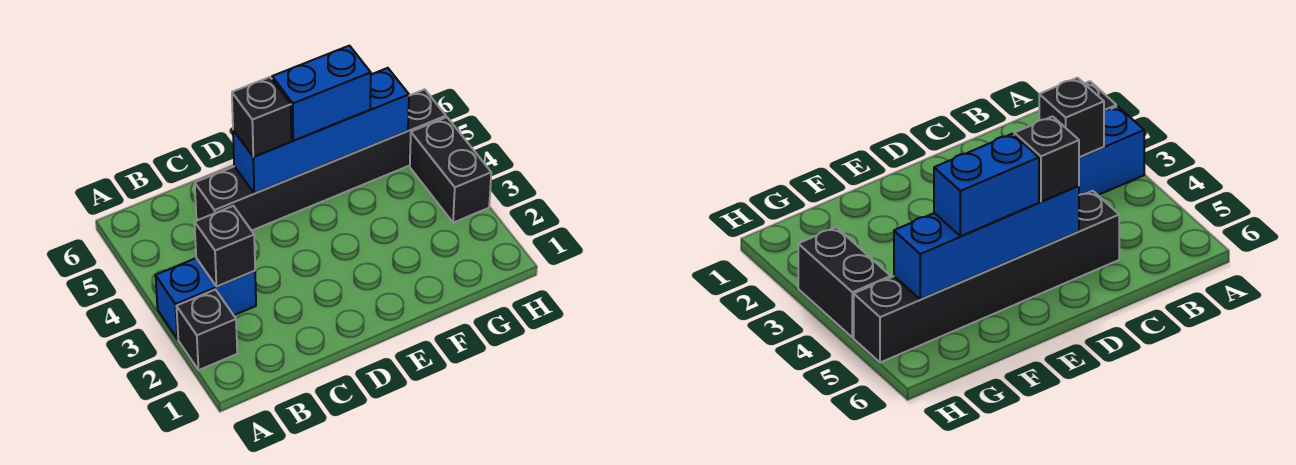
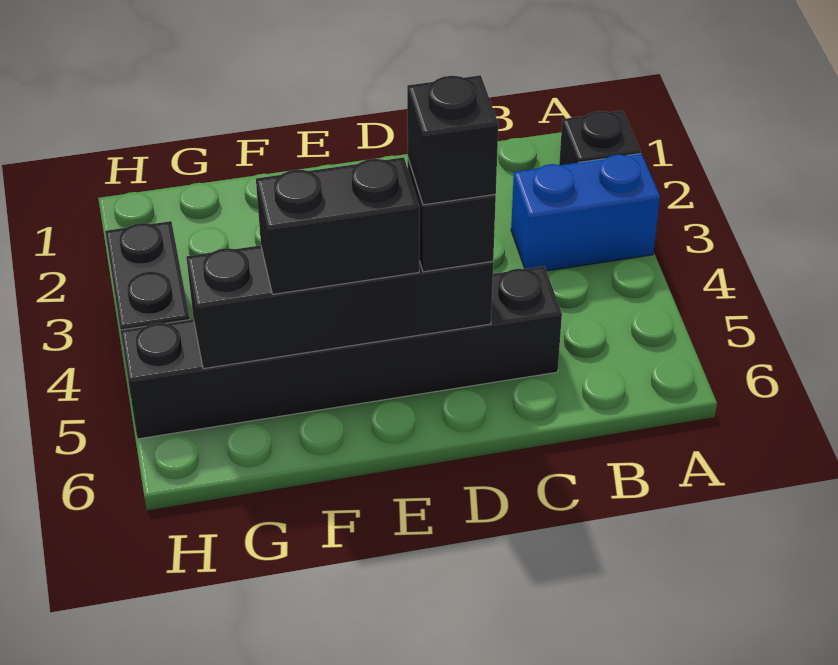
black 1x1 brick [195,206,255,287] -> black 1x1 brick moved to [407,75,498,205]
blue 1x4 brick [233,68,409,193] -> black 1x4 brick [186,245,493,369]
blue 1x2 brick [272,46,371,141] -> black 1x2 brick [256,157,419,294]

